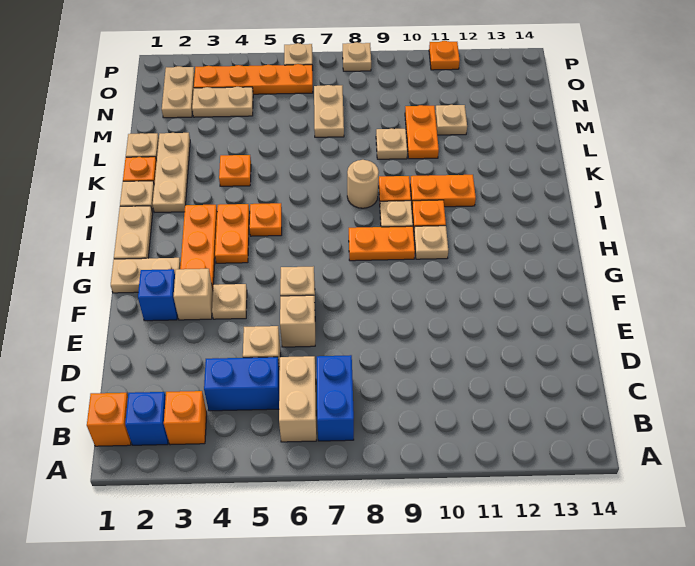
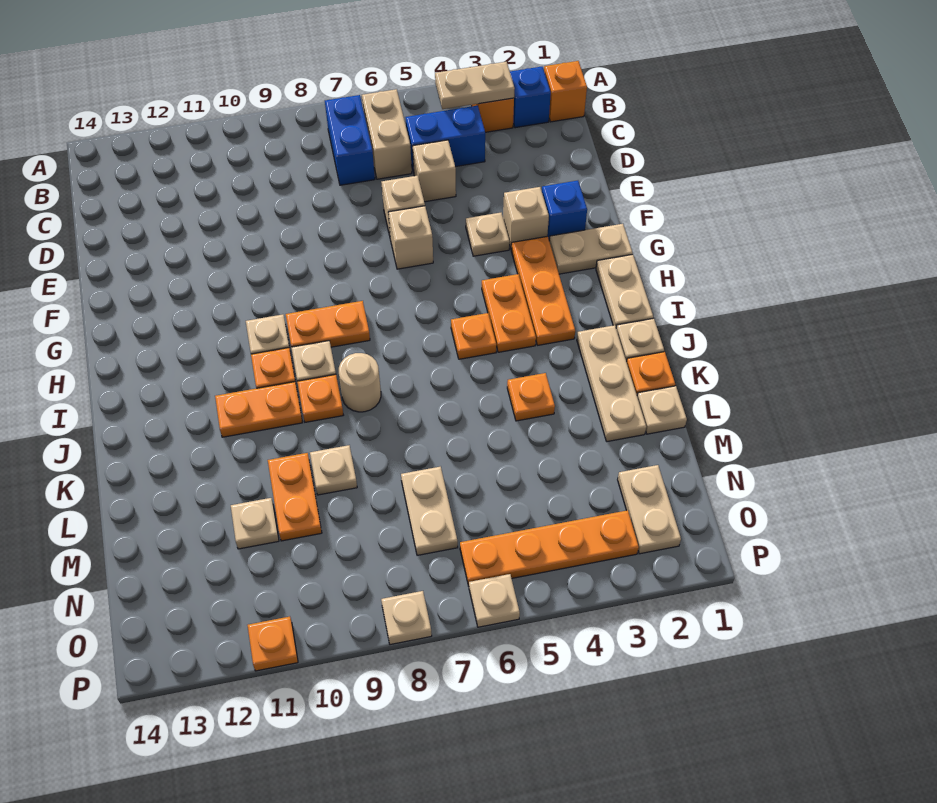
tan 1x2 plate [192,87,253,117] -> tan 1x2 plate moved to [435,62,515,109]

